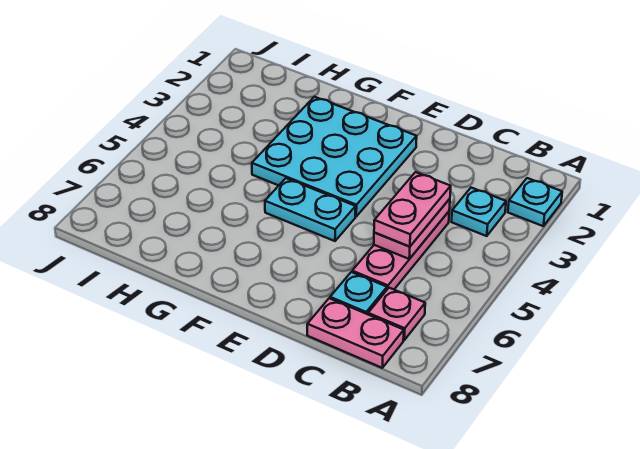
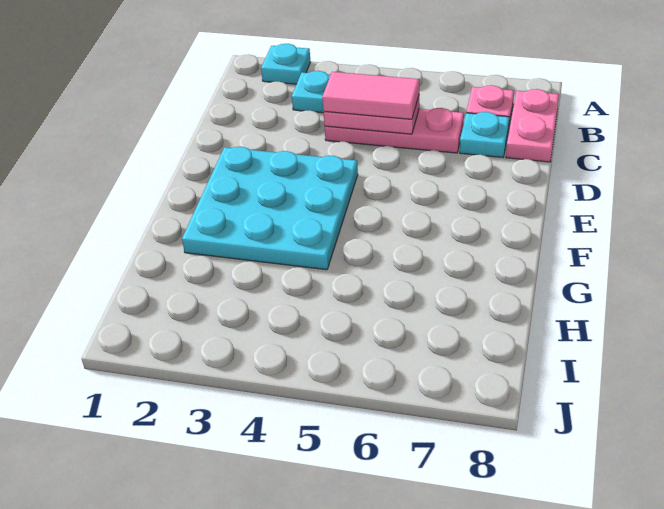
pink 1x2 plate [374,172,451,247] -> pink 1x2 tile [322,72,419,119]
cyan 1x2 plate [265,178,356,241] -> none

